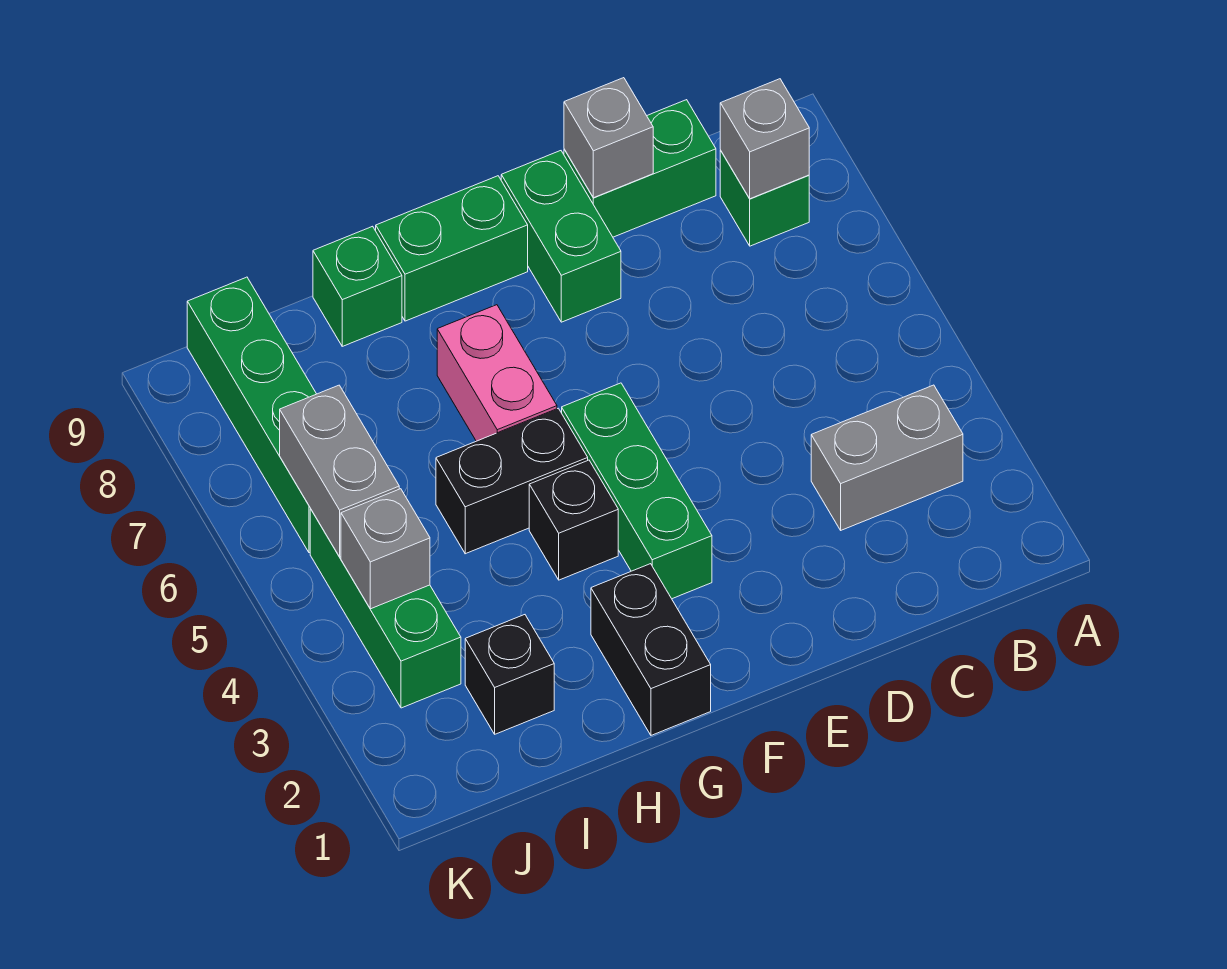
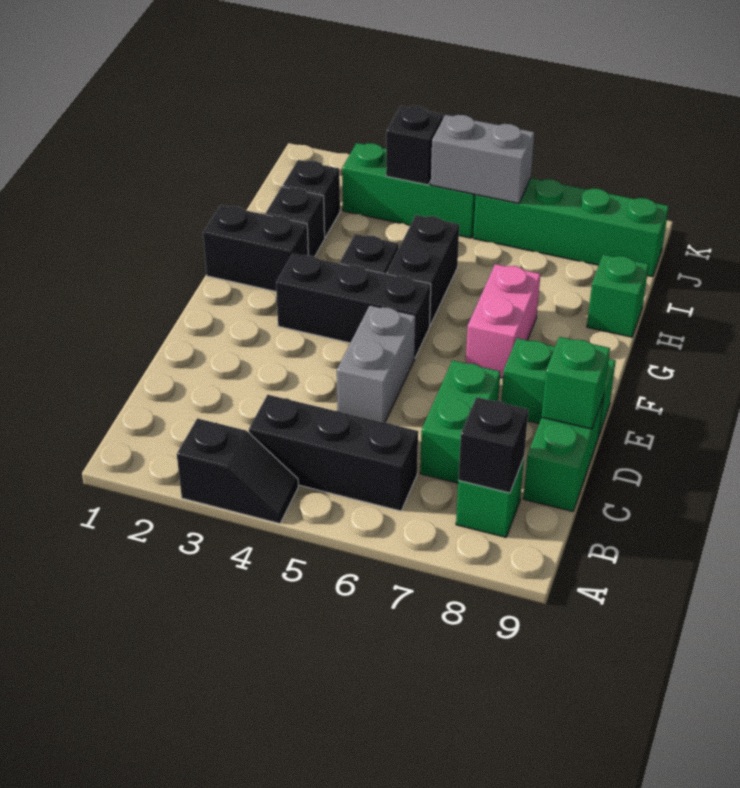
none -> black 1x2 slope [177,418,298,523]
grey 1x2 brick [811,385,963,530] -> grey 1x2 brick moved to [337,305,416,423]
none -> black 1x3 brick [249,395,418,511]
grey 1x1 brick [720,79,809,199] -> black 1x1 brick [458,397,528,493]
grey 1x1 brick [564,78,653,198] -> green 1x1 brick [542,337,610,429]
green 1x3 brick [562,383,712,599] -> black 1x3 brick [276,254,431,357]
green 1x2 brick [376,176,528,321] -> green 1x2 brick moved to [420,360,500,483]
pink 1x2 brick [437,305,557,441] -> pink 1x2 brick turned to [466,264,540,378]
none -> black 1x1 brick [265,187,325,257]
grey 1x1 brick [341,489,430,609] -> black 1x1 brick [386,106,443,185]

